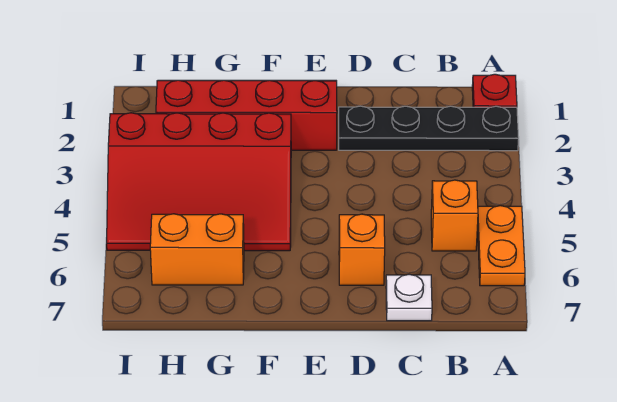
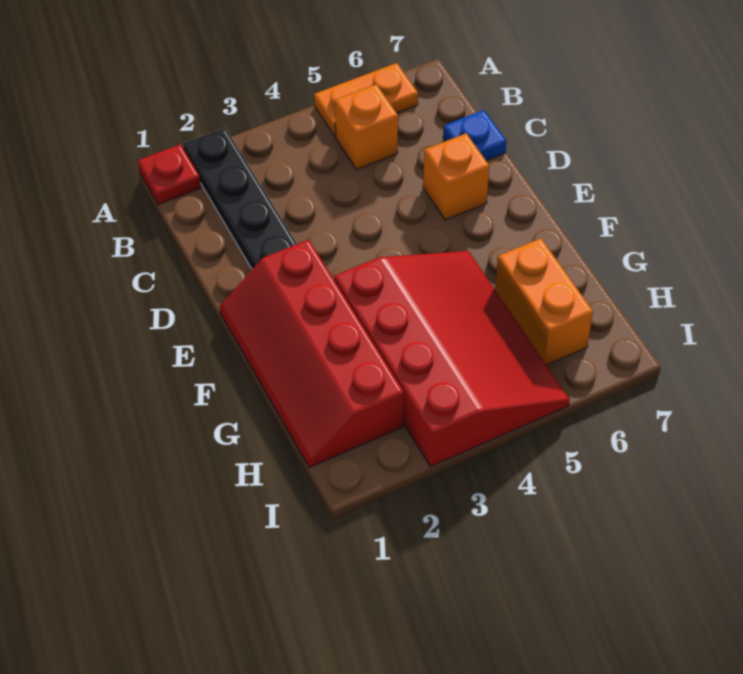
white 1x1 plate [386,274,432,321] -> blue 1x1 plate [443,110,506,161]

